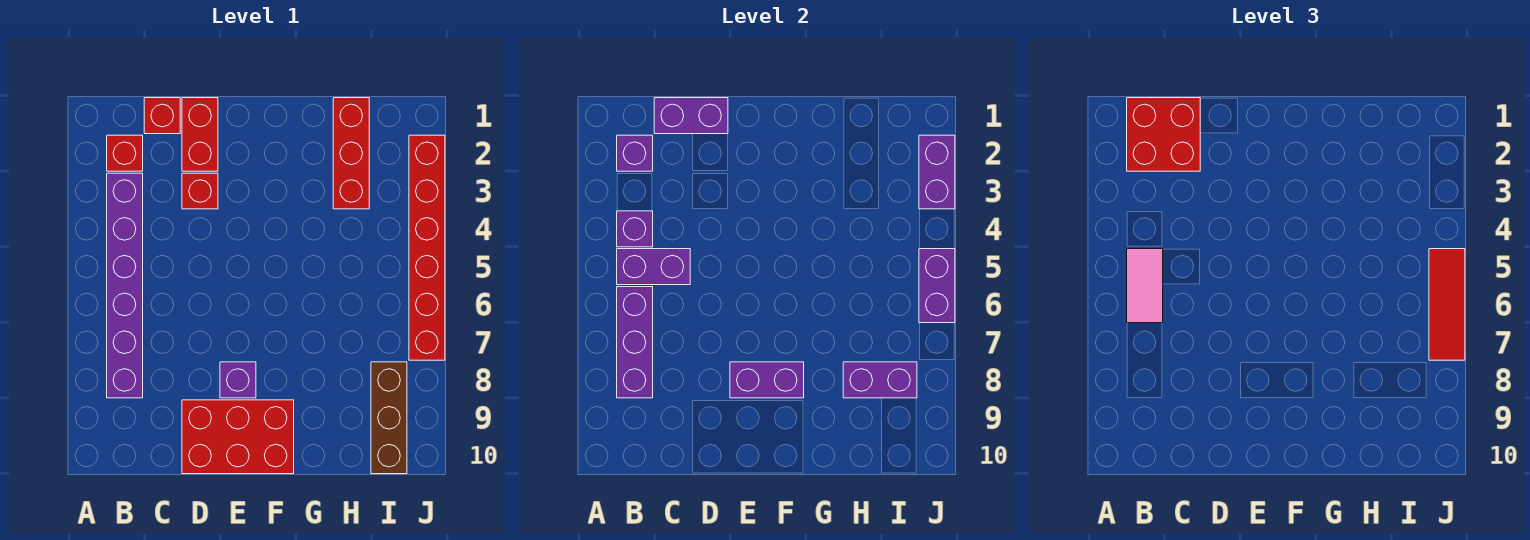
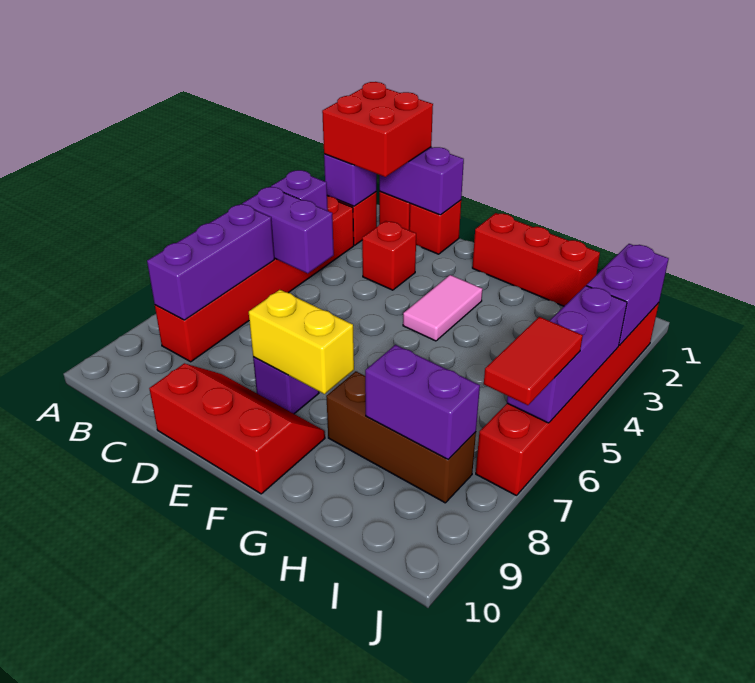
purple 1x6 brick [107,173,143,398] -> red 1x6 brick [155,196,354,362]
pink 1x2 tile [1127,249,1163,323] -> pink 1x2 tile moved to [403,275,482,341]
red 1x2 brick [182,98,218,171] -> red 1x1 brick [409,200,461,254]
red 2x3 brick [182,400,294,474] -> red 2x3 slope [149,363,325,494]
purple 1x2 brick [730,362,804,398] -> yellow 1x2 brick [249,290,354,394]
red 1x3 brick [333,98,369,209] -> red 1x3 brick turned to [472,213,600,306]
brown 1x3 brick [371,362,407,474] -> brown 1x3 brick turned to [326,371,476,503]
purple 1x2 brick [919,249,955,323] -> purple 1x3 brick [507,286,627,423]
red 1x3 tile [1429,249,1465,360] -> red 1x2 tile [484,317,583,405]

